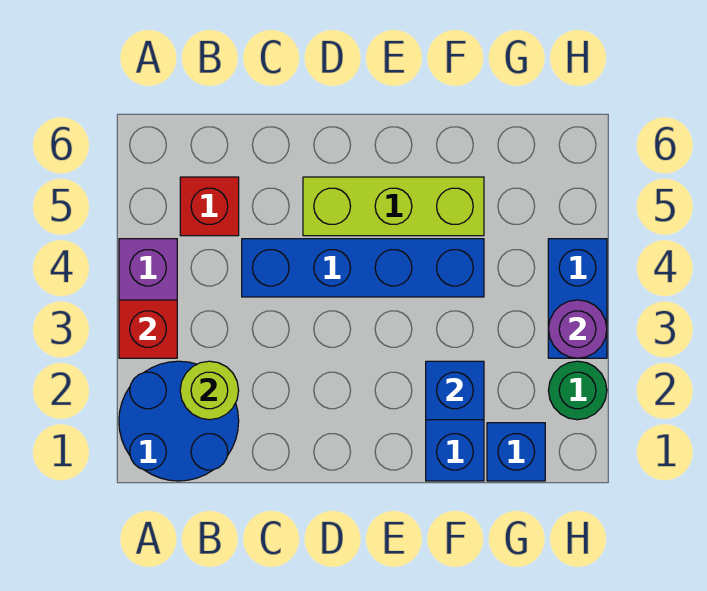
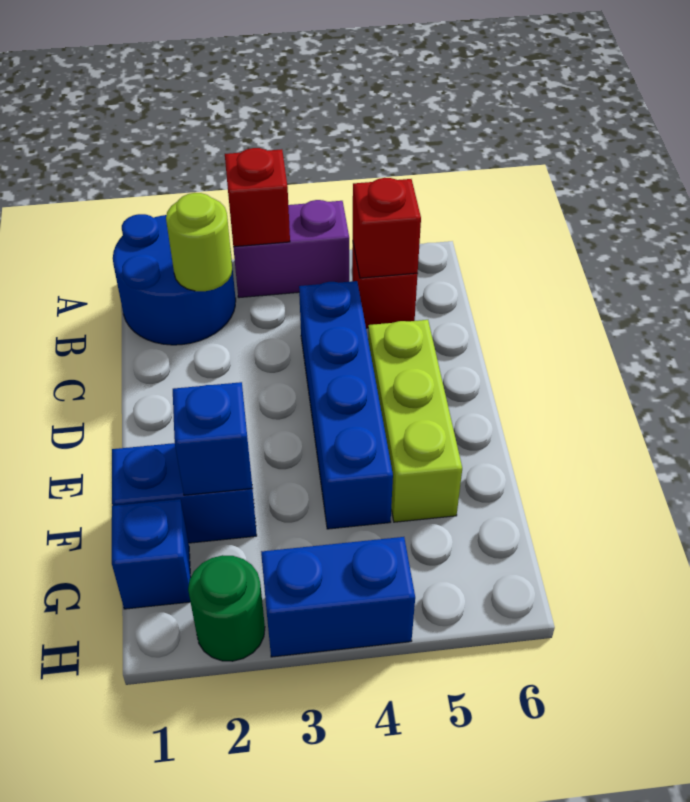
none -> red 1x1 brick [353,178,421,278]
purple 1x1 round brick [548,300,607,358] -> none

